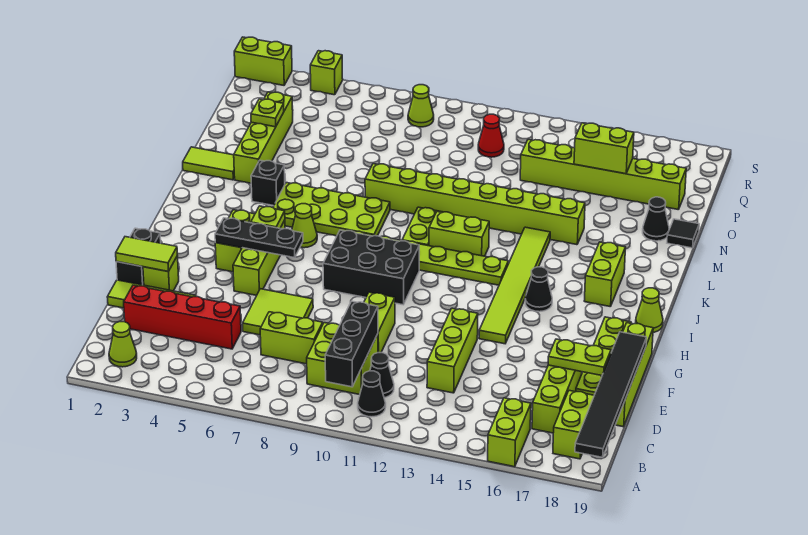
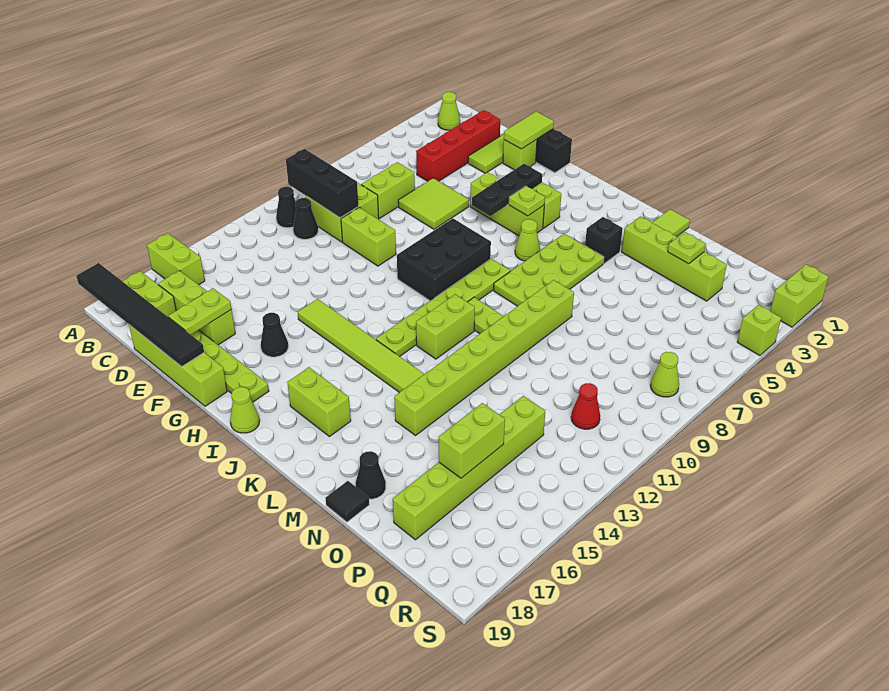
lime 1x3 brick [427,308,478,393] -> none
black 1x1 cone [525,267,552,312] -> black 1x1 cone moved to [261,313,288,357]

